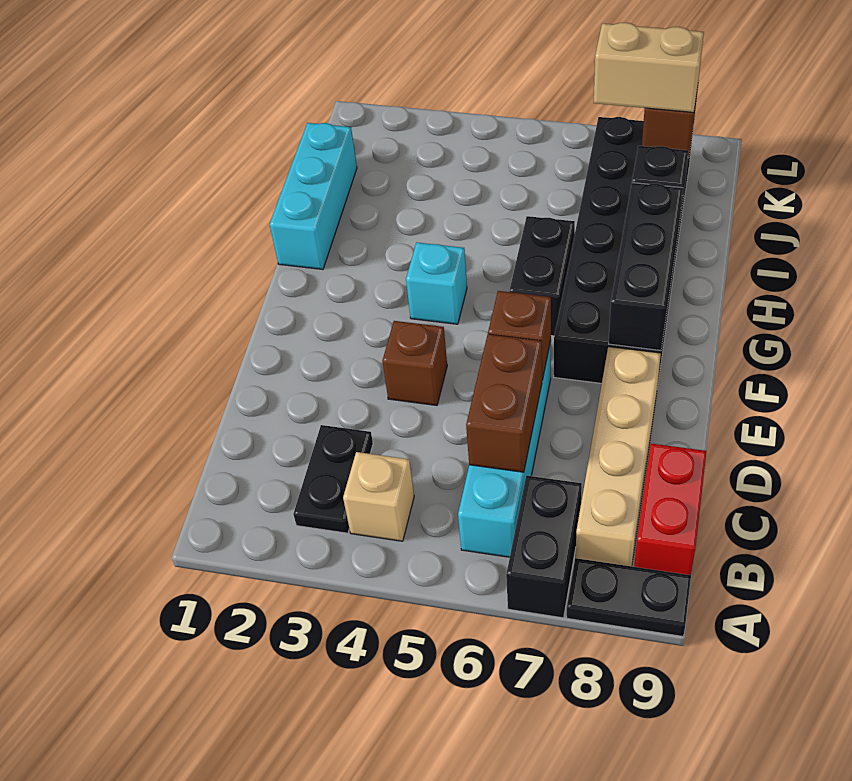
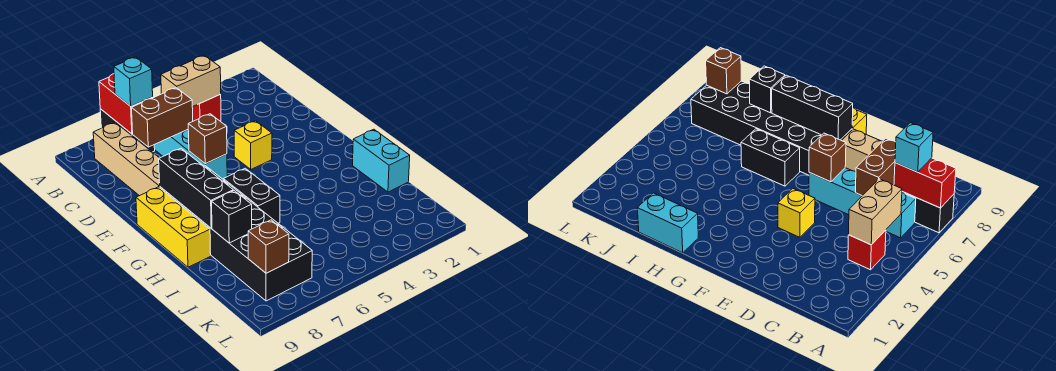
black 1x2 plate [567,558,691,636] -> none
black 1x2 plate [293,425,373,533] -> none
tan 1x1 brick [343,452,414,541] -> red 1x1 brick [192,94,221,121]
red 1x2 brick [634,444,706,575] -> red 1x2 brick moved to [99,74,153,134]
brown 1x2 brick [466,334,542,472] -> brown 1x2 brick turned to [132,88,193,147]
brown 1x1 brick [383,321,447,406] -> yellow 1x1 brick [234,121,272,169]
none -> yellow 1x3 brick [136,187,211,267]
cyan 1x1 brick [406,243,467,324] -> cyan 1x1 brick moved to [114,57,153,106]
cyan 1x3 brick [270,123,357,269] -> cyan 1x2 brick [353,129,410,192]
tan 1x2 brick [594,23,704,112] -> tan 1x2 brick moved to [161,55,221,107]

